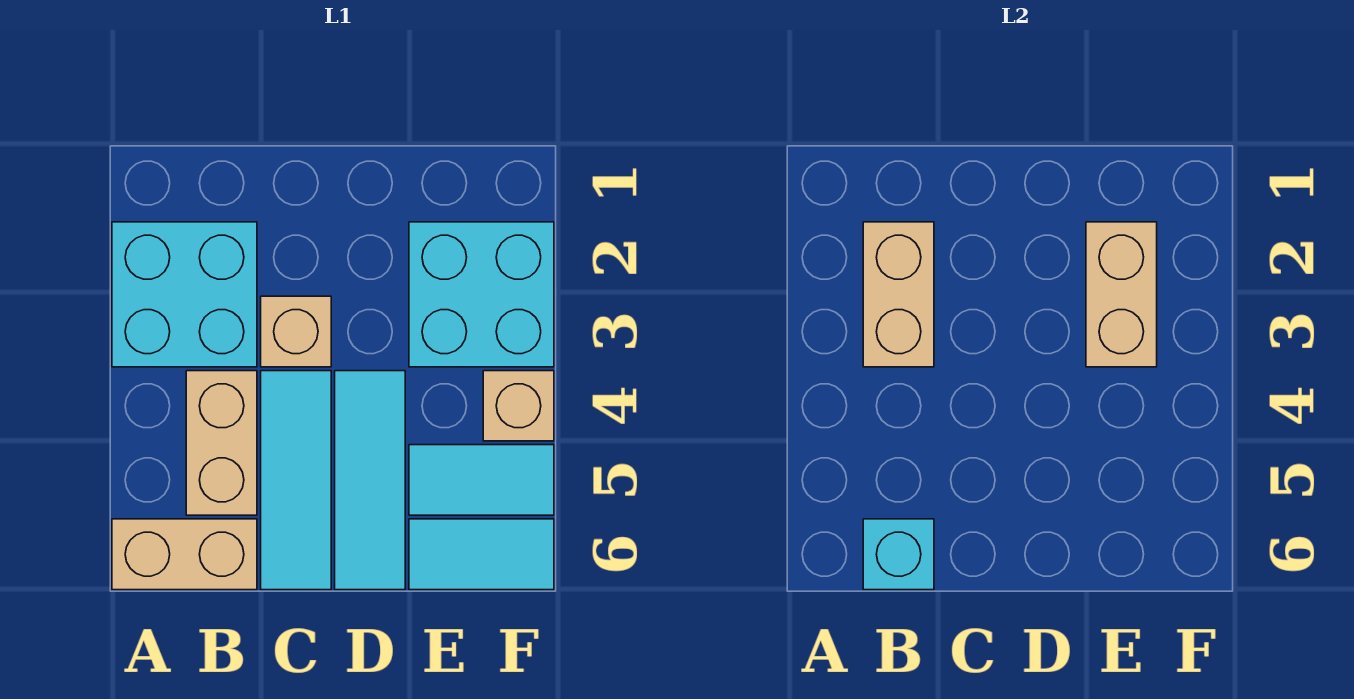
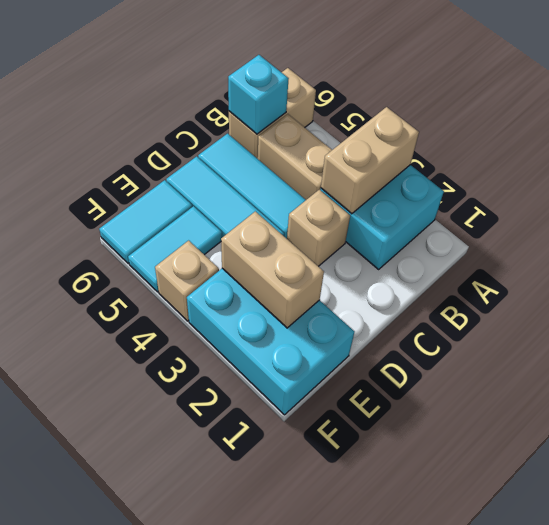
tan 1x2 brick [863,222,934,367] -> tan 1x2 brick turned to [321,107,419,214]
cyan 2x2 brick [409,222,554,367] -> cyan 2x3 brick [187,268,355,415]

